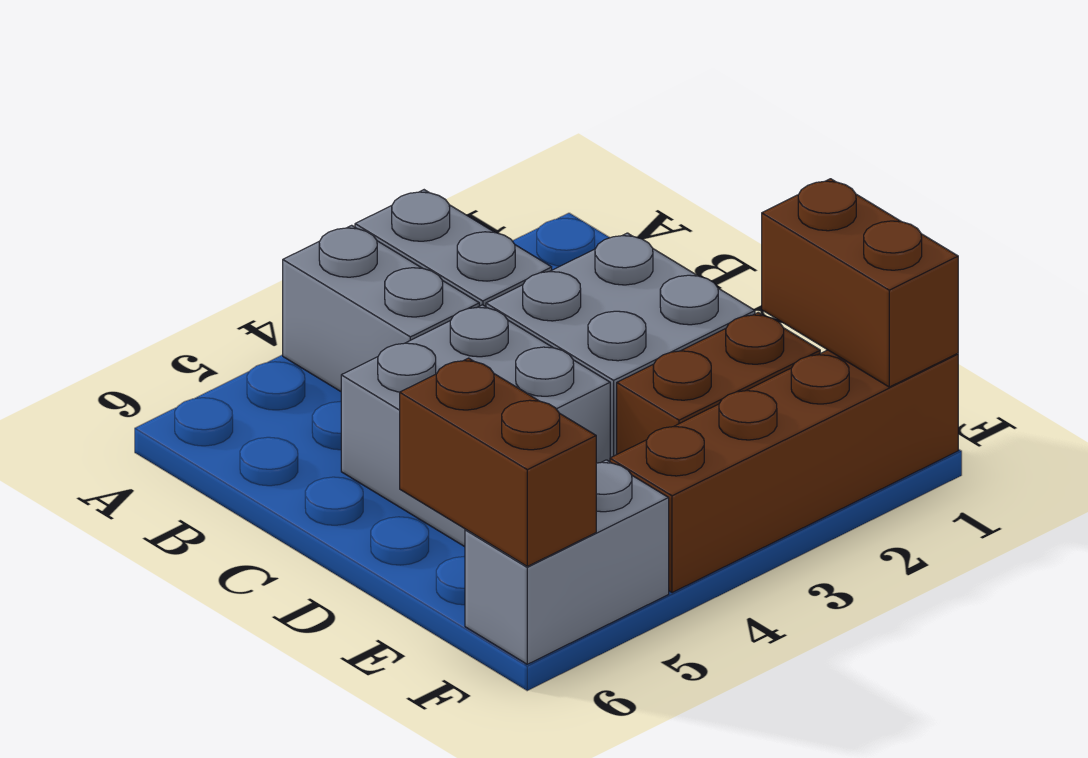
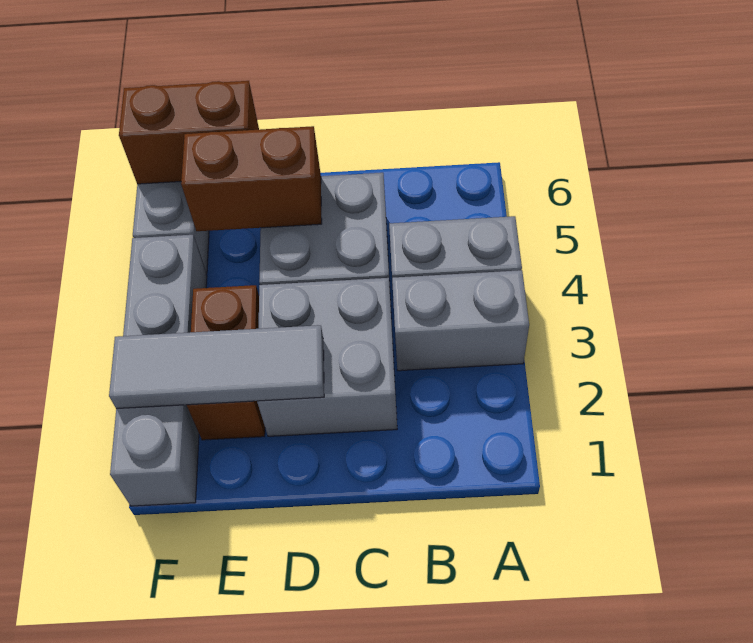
none -> grey 1x3 tile [109,325,324,409]
brown 1x2 brick [762,179,958,387] -> brown 1x2 brick moved to [181,126,322,231]
brown 1x4 brick [610,350,958,593] -> grey 1x4 brick [110,235,207,506]

